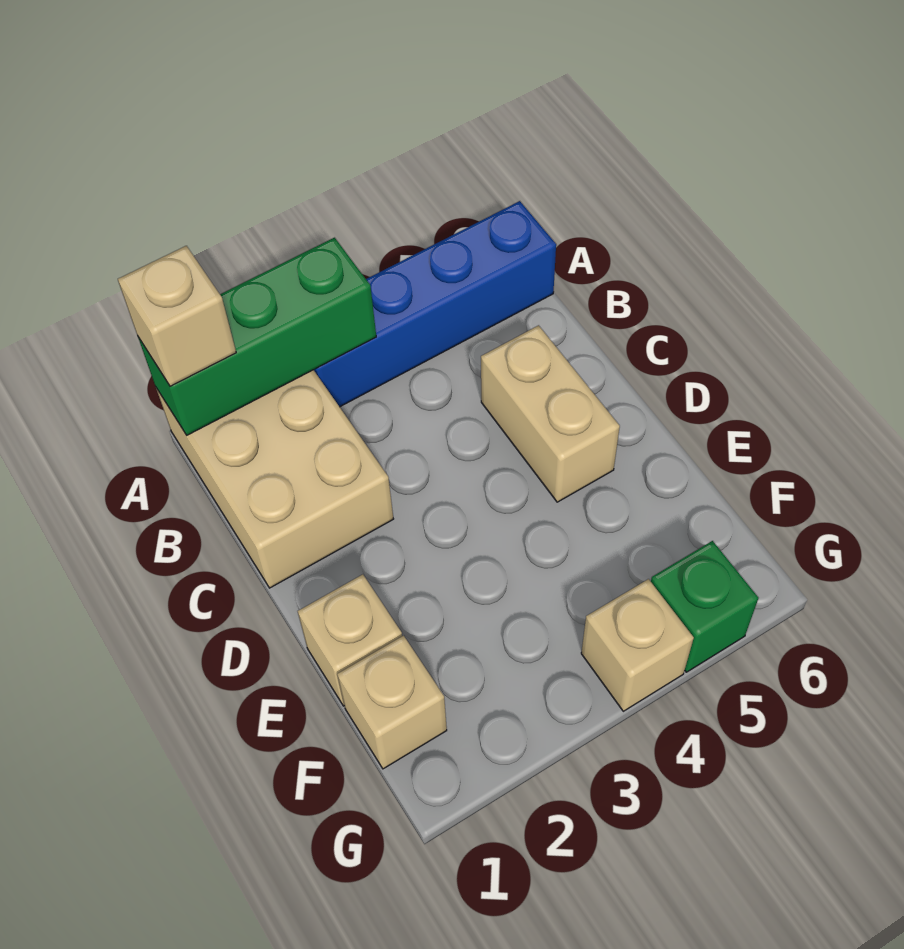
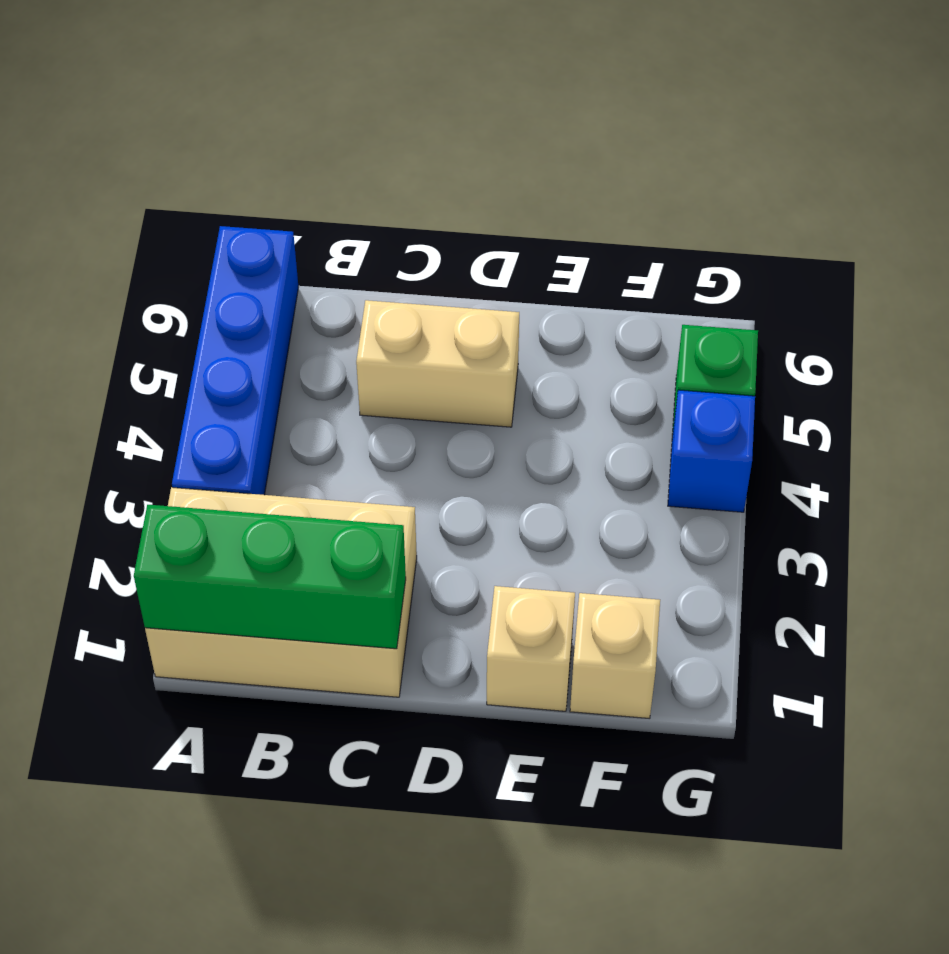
green 1x3 brick [138,238,376,435] -> green 1x3 brick turned to [134,505,406,649]
tan 1x1 brick [118,246,236,386] -> none
tan 1x1 brick [581,579,694,711] -> blue 1x1 brick [668,390,755,512]

